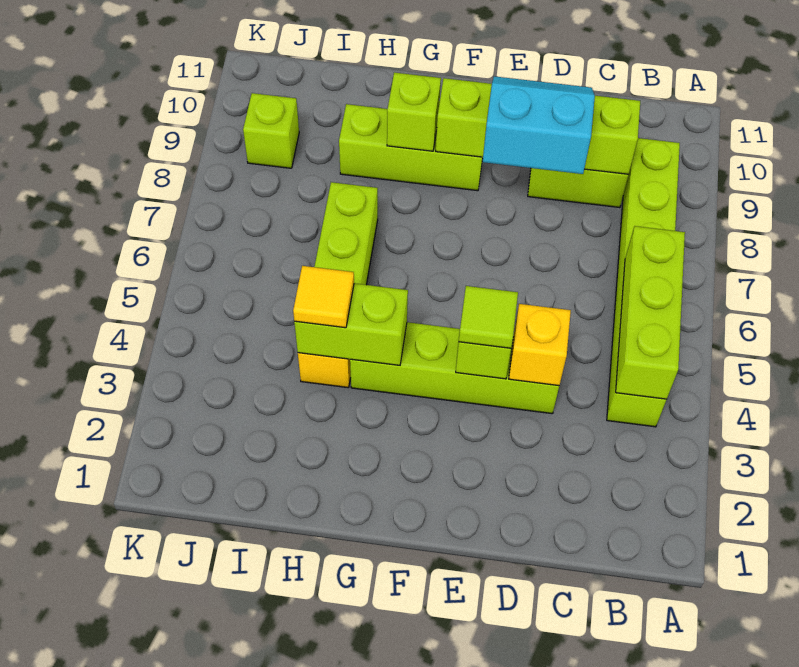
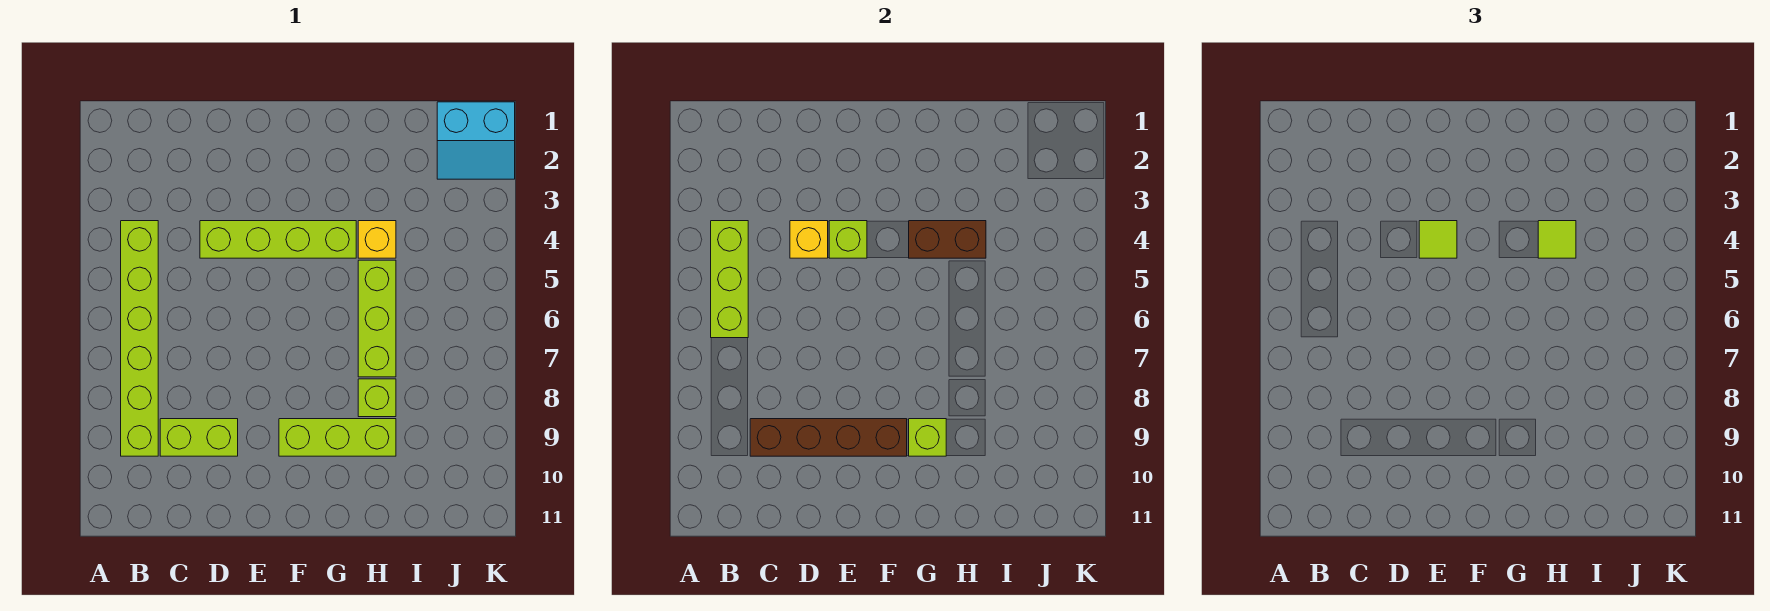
lime 1x4 brick [436,78,640,174] -> brown 1x4 brick [750,419,907,456]
cyan 2x2 slope [483,76,595,174] -> cyan 2x2 slope moved to [437,102,515,179]
lime 1x2 brick [294,283,408,365] -> brown 1x2 brick [909,221,986,258]
yellow 1x1 tile [293,266,354,328] -> lime 1x1 tile [1538,221,1576,258]
lime 1x1 brick [243,93,299,168] -> lime 1x1 brick moved to [358,379,396,417]

